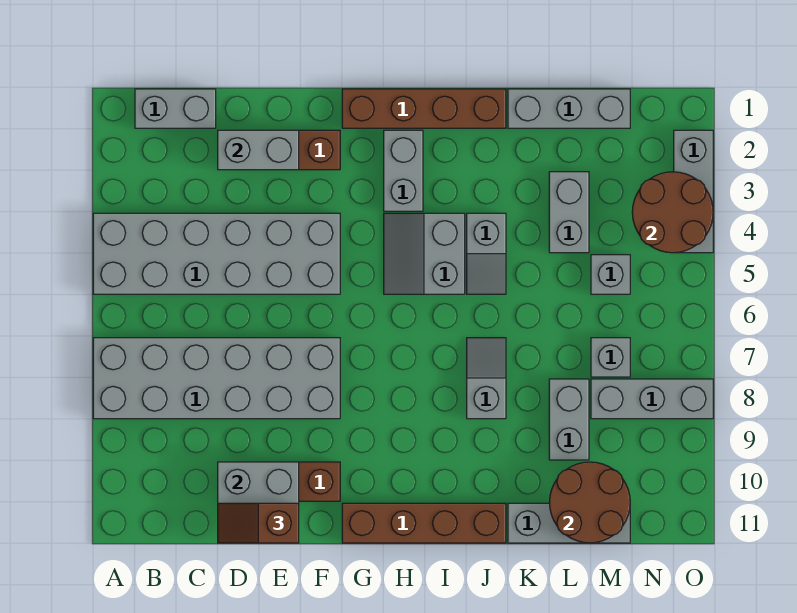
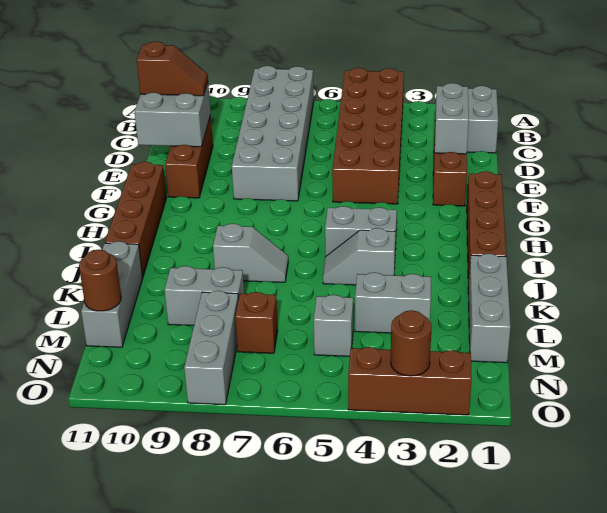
grey 2x6 brick [93,213,340,294] -> brown 2x6 brick [332,68,404,204]
brown 1x2 slope [218,503,299,543] -> brown 1x2 slope turned to [137,41,208,96]
grey 1x2 brick [384,130,423,211] -> none
brown 2x2 round brick [549,462,630,543] -> brown 1x1 round brick [79,249,121,311]
grey 1x1 brick [591,338,630,377] -> brown 1x1 brick [235,292,278,353]
brown 2x2 round brick [632,172,713,253] -> brown 1x1 round brick [391,310,432,376]
grey 1x3 brick [674,130,713,253] -> brown 1x3 brick [348,347,472,415]

